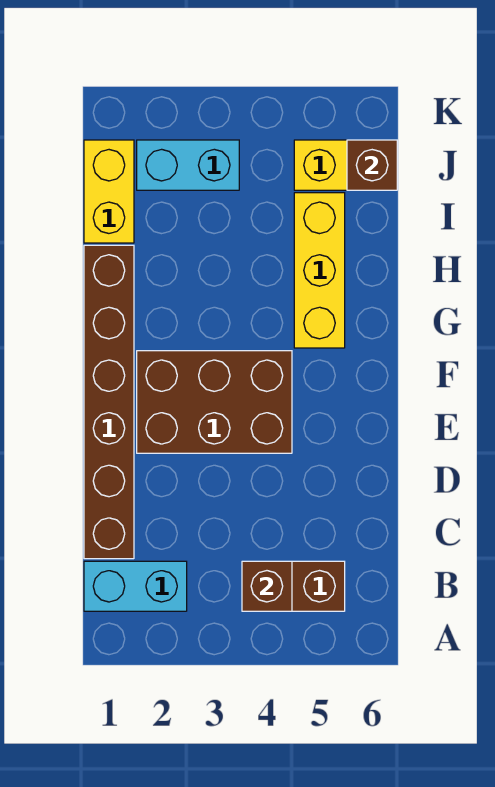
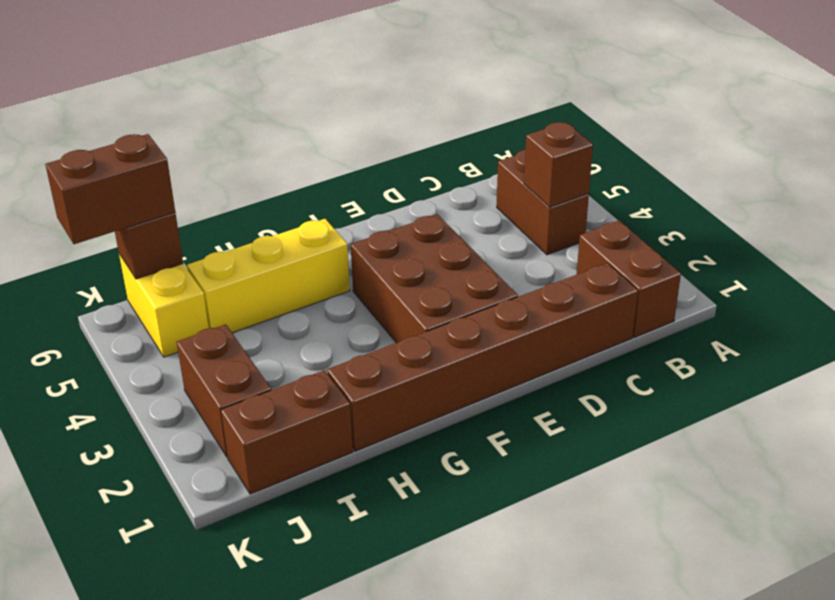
cyan 1x2 brick [84,561,187,611] -> brown 1x2 brick [577,221,681,337]
yellow 1x2 brick [84,140,134,243] -> brown 1x2 brick [221,370,353,494]
cyan 1x2 brick [137,140,239,190] -> brown 1x2 brick [177,324,271,457]
none -> brown 1x2 brick [45,134,175,244]

